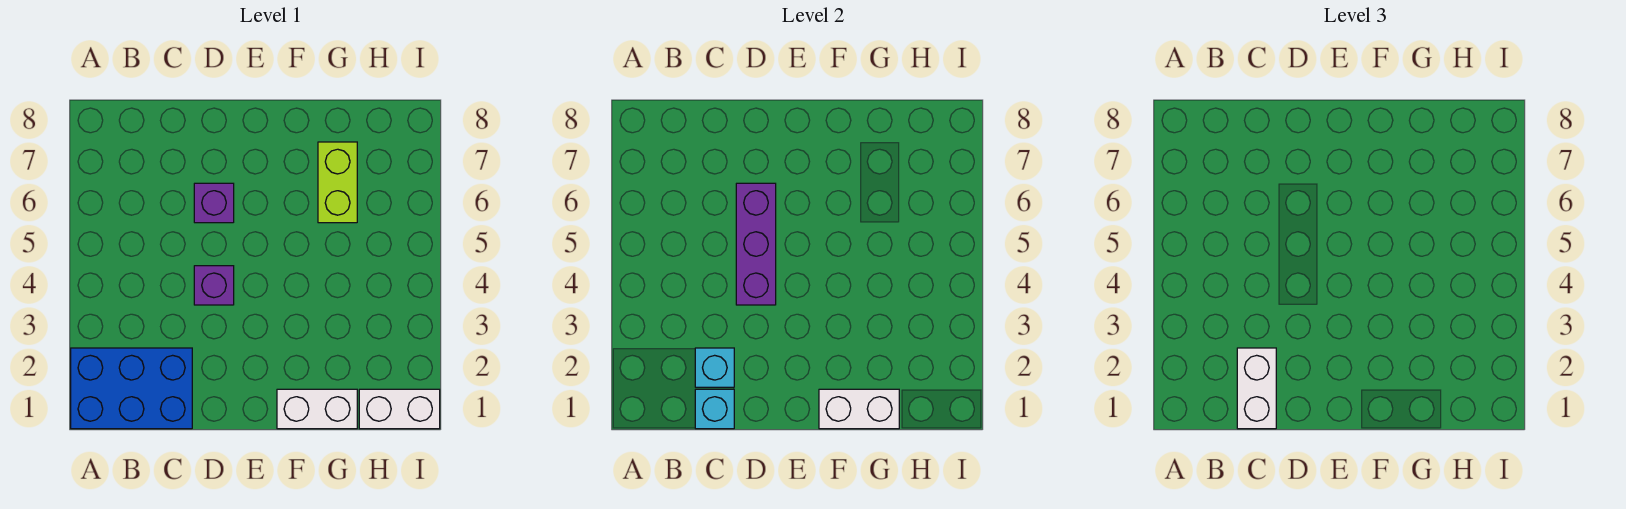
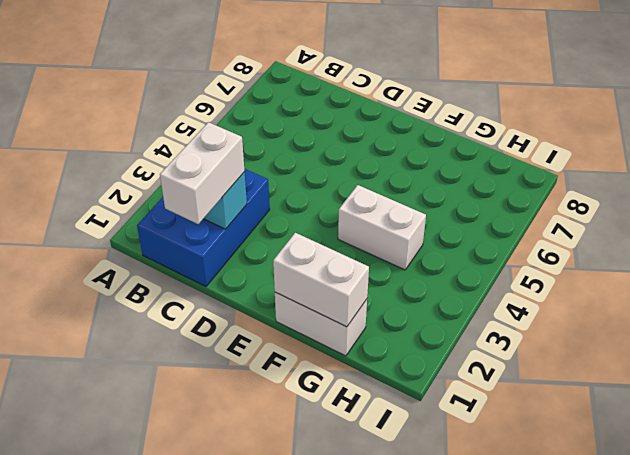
blue 2x3 brick [71,348,192,429] -> blue 2x3 brick turned to [137,169,270,287]
cyan 1x1 brick [695,389,734,429] -> none
purple 1x1 brick [194,266,234,305] -> none
purple 1x3 brick [736,183,776,305] -> none
purple 1x1 brick [194,183,234,223] -> none
lime 1x2 brick [318,142,357,223] -> none
white 1x2 brick [359,389,440,429] -> white 1x2 brick moved to [338,185,426,270]

